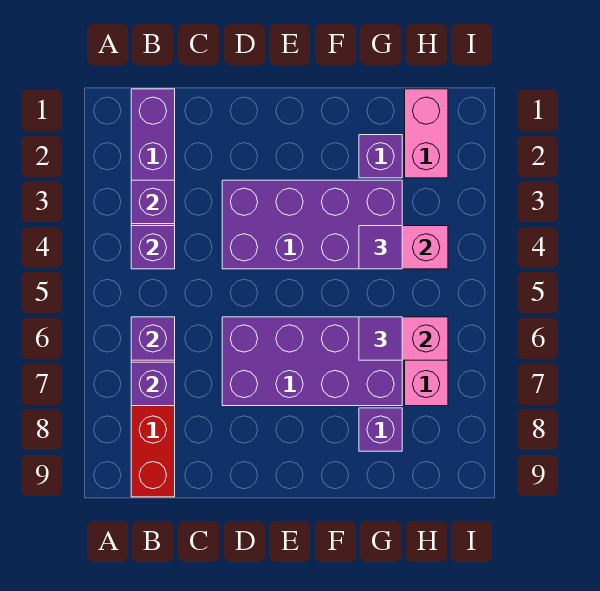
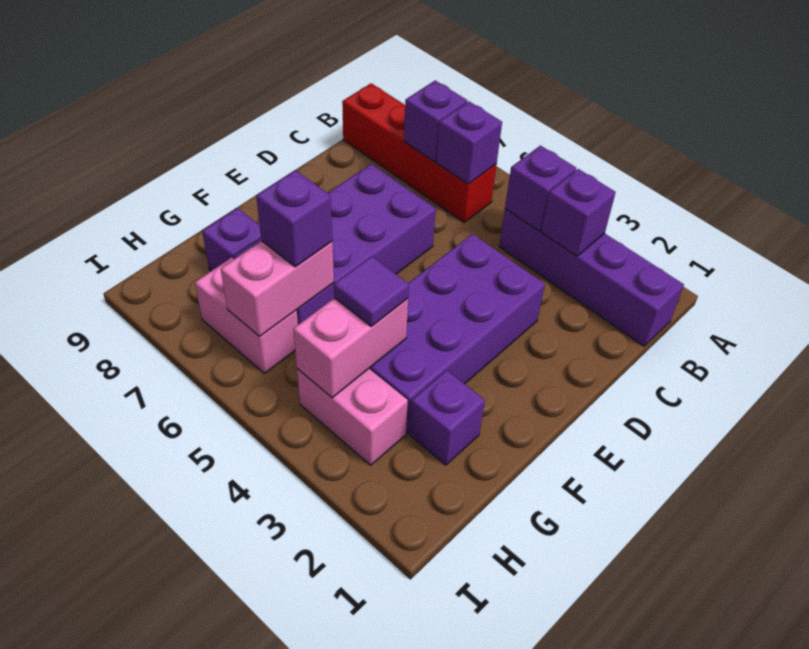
purple 1x1 tile [359,317,402,360] -> purple 1x1 brick [256,170,332,267]
pink 1x2 brick [405,89,448,178] -> pink 1x2 brick moved to [297,369,408,465]

